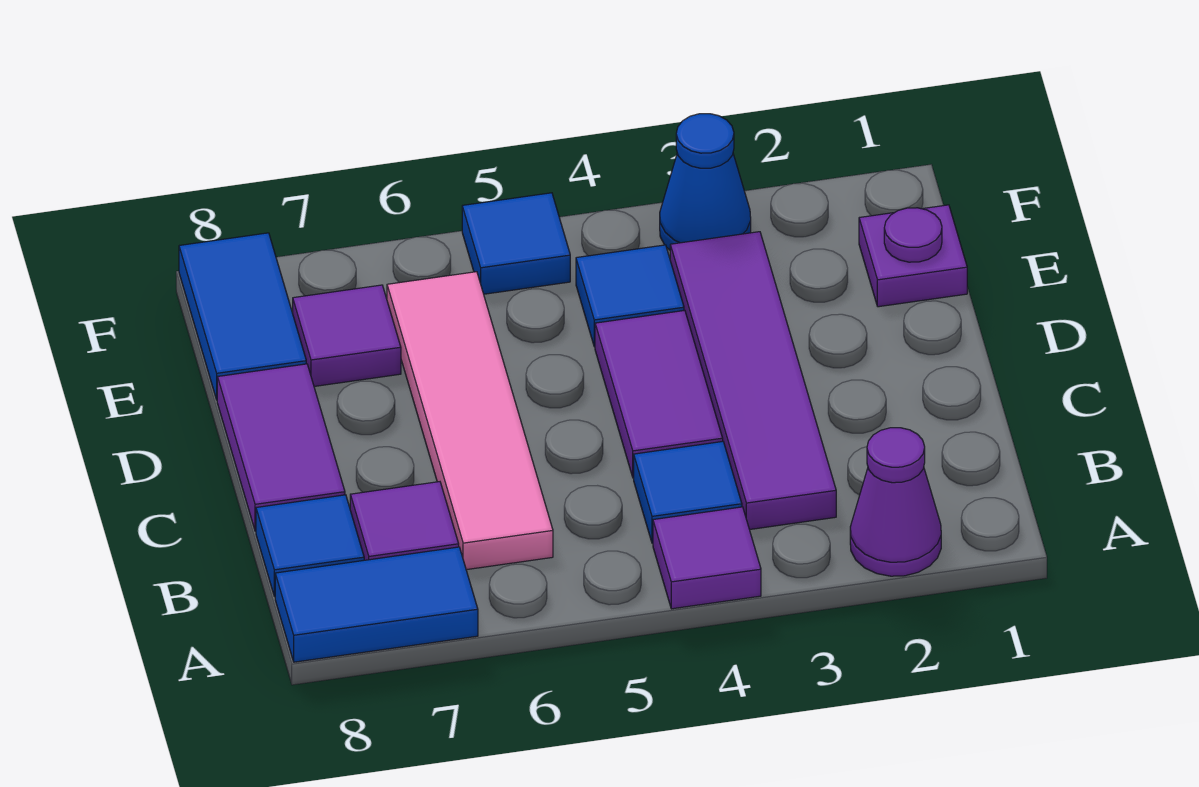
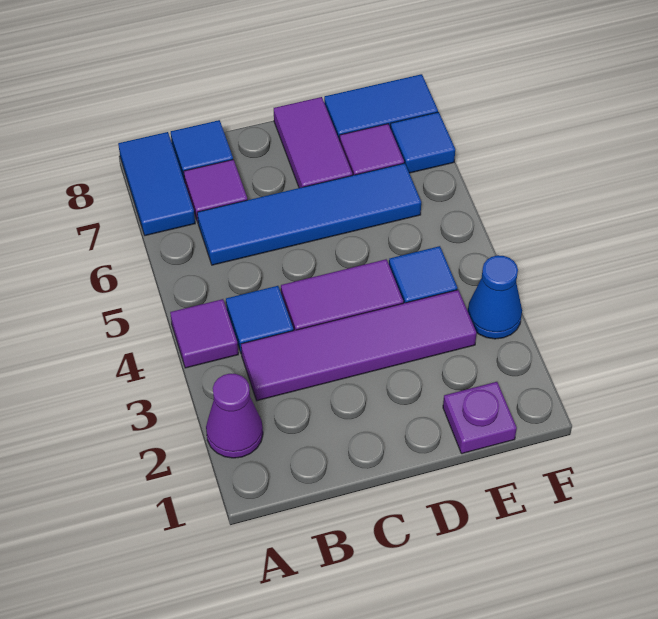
pink 1x4 tile [387,272,553,570] -> blue 1x4 tile [197,163,421,265]
purple 1x2 tile [217,364,345,531] -> purple 1x2 tile turned to [274,97,352,188]
blue 1x1 tile [462,193,570,294] -> blue 1x1 tile moved to [391,112,455,173]

